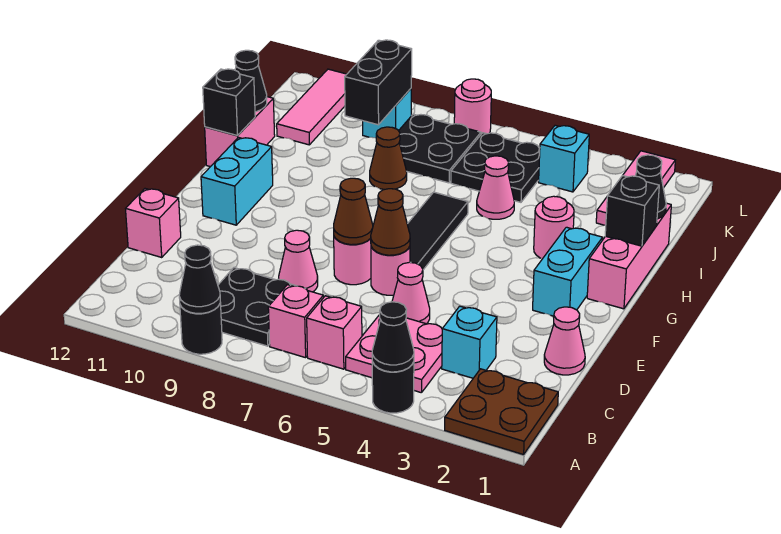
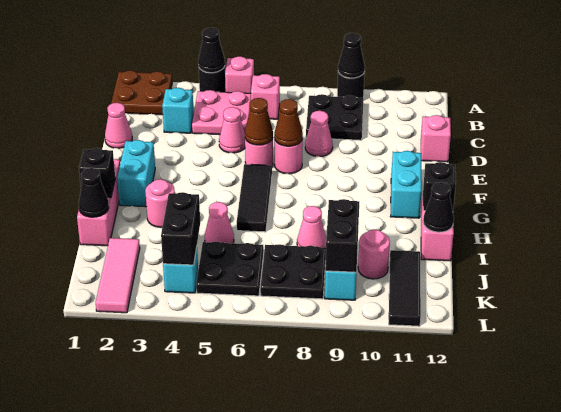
pink 1x1 brick [268,285,323,358] -> pink 1x1 brick moved to [225,57,254,93]
brown 1x1 cone [370,127,407,190] -> pink 1x1 cone [297,206,326,247]
none -> black 1x2 brick [161,192,200,265]
pink 1x3 tile [277,69,347,145] -> black 1x3 tile [389,250,421,326]
pink 1x1 round brick [454,79,491,134] -> pink 1x1 round brick moved to [358,230,390,279]

